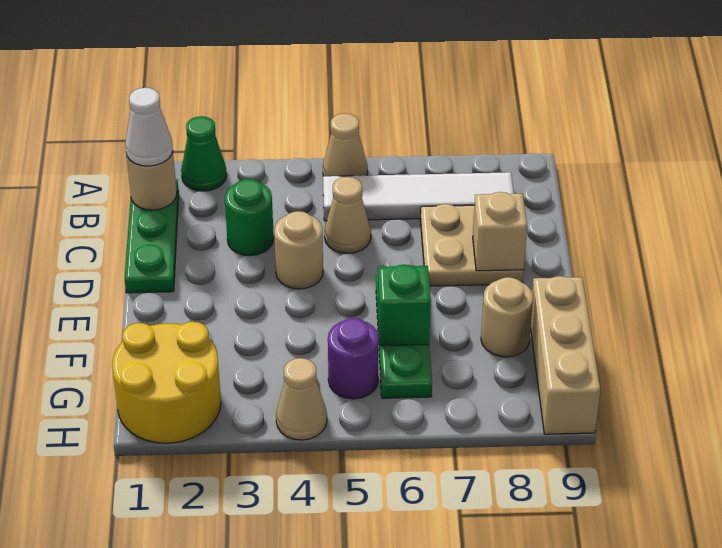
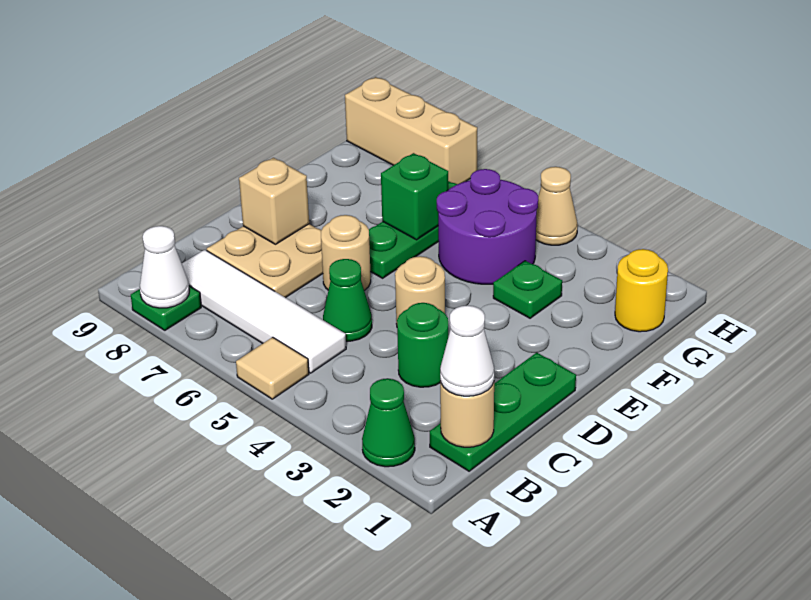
tan 1x1 cone [323,113,368,176] -> tan 1x1 tile [236,337,309,399]
none -> green 1x1 plate [131,286,201,330]
none -> white 1x1 cone [140,226,189,308]
tan 1x1 cone [325,177,371,253] -> green 1x1 cone [323,259,372,341]
none -> green 1x1 plate [493,261,562,318]
tan 1x1 round brick [481,277,533,357] -> tan 1x1 round brick moved to [321,215,371,291]
tan 1x3 brick [531,276,600,434] -> tan 1x3 brick turned to [345,77,477,184]
yellow 2x2 round brick [112,322,221,443] -> yellow 1x1 round brick [615,249,668,332]
purple 1x1 round brick [328,318,379,399] -> purple 2x2 round brick [437,169,538,284]

